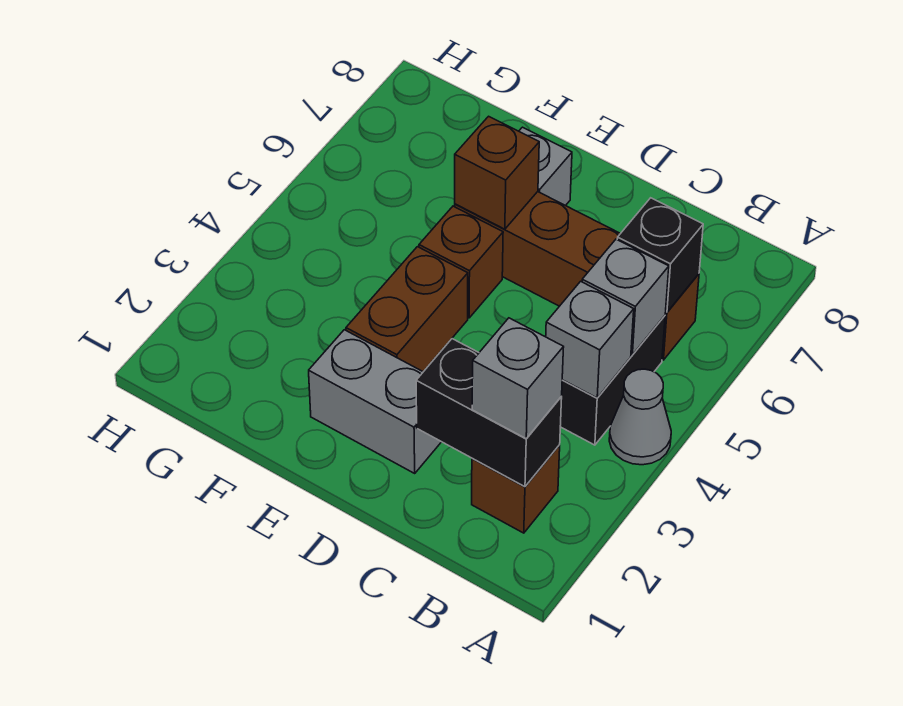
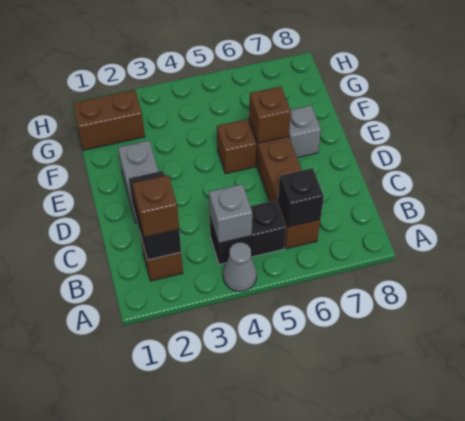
grey 1x1 brick [472,318,564,439] -> brown 1x1 brick [132,175,179,237]
grey 1x1 brick [582,239,669,355] -> none
brown 1x2 brick [346,247,468,372] -> brown 1x2 brick moved to [72,90,145,150]

